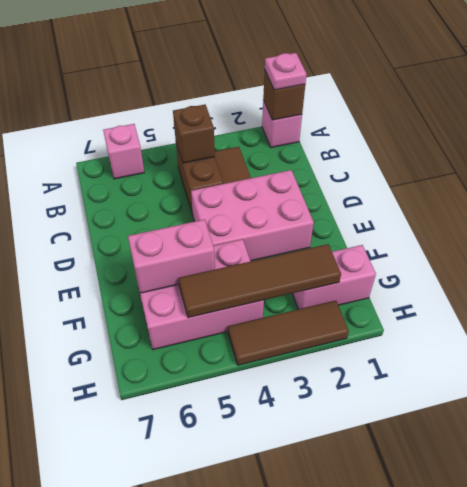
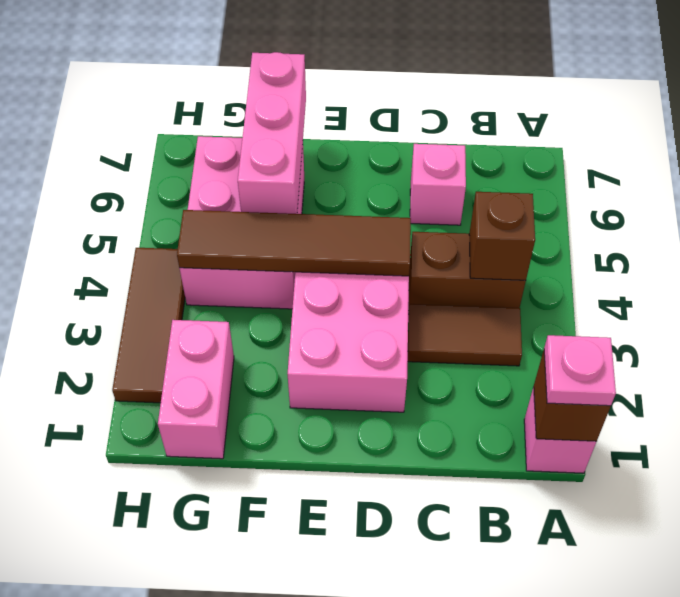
pink 1x1 brick [103,124,144,179] -> pink 1x1 brick moved to [410,144,466,225]
pink 1x2 brick [128,220,215,293] -> pink 1x3 brick [238,52,306,214]
brown 1x4 tile [179,244,341,318] -> brown 1x4 tile turned to [177,210,411,276]

